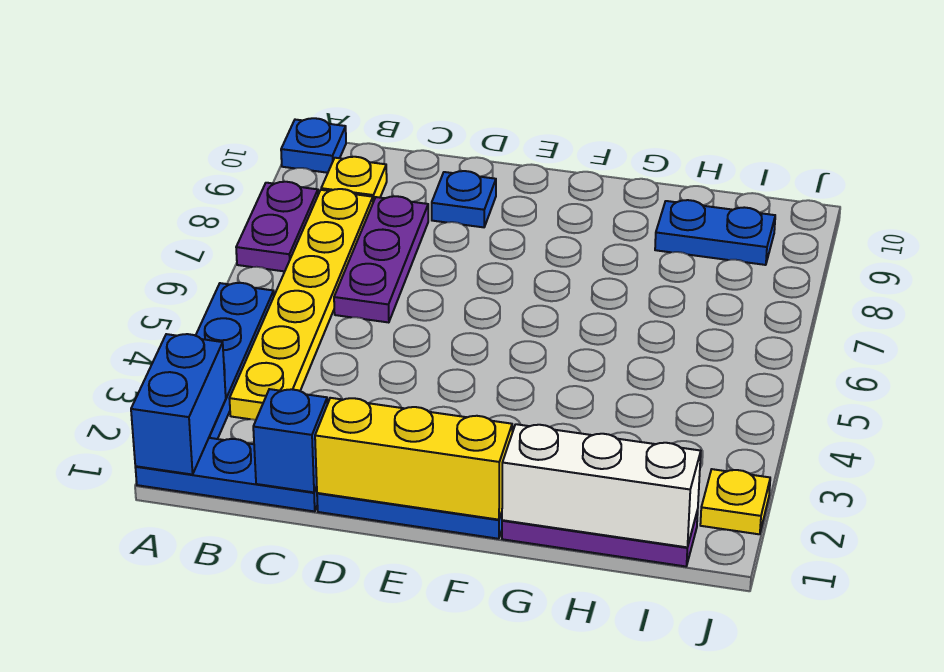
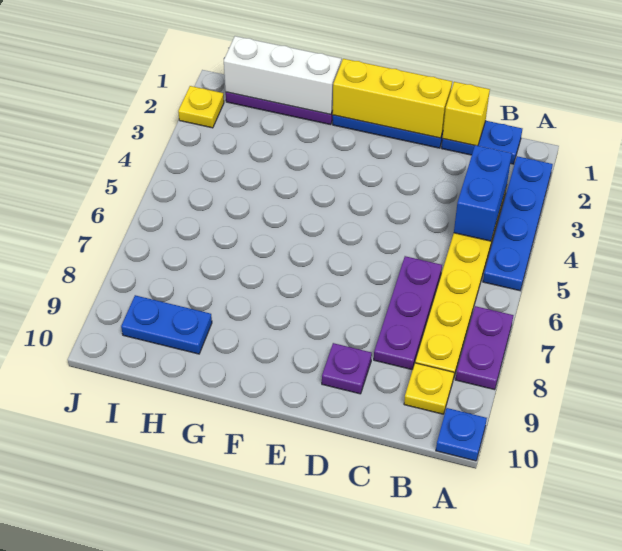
blue 1x3 plate [135,438,317,511] -> blue 1x2 plate [442,121,522,164]
blue 1x2 brick [131,334,226,475] -> blue 1x2 brick moved to [454,145,512,241]
blue 1x1 brick [253,389,327,492] -> yellow 1x1 brick [442,82,490,146]
blue 1x1 plate [432,171,496,227] -> purple 1x1 plate [322,343,372,394]

